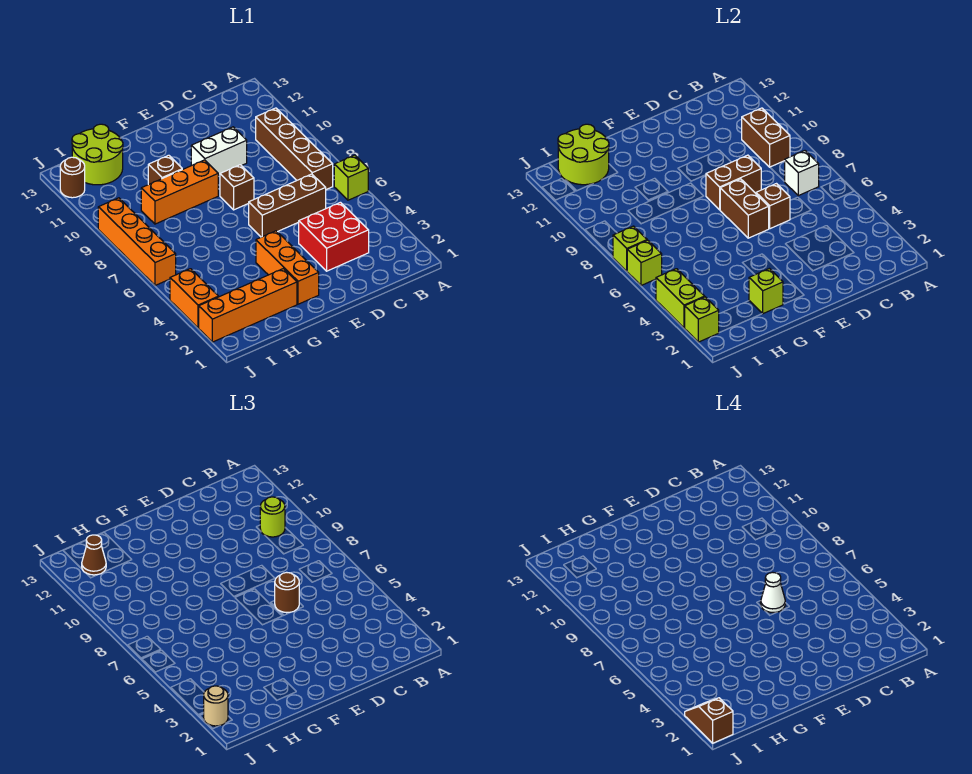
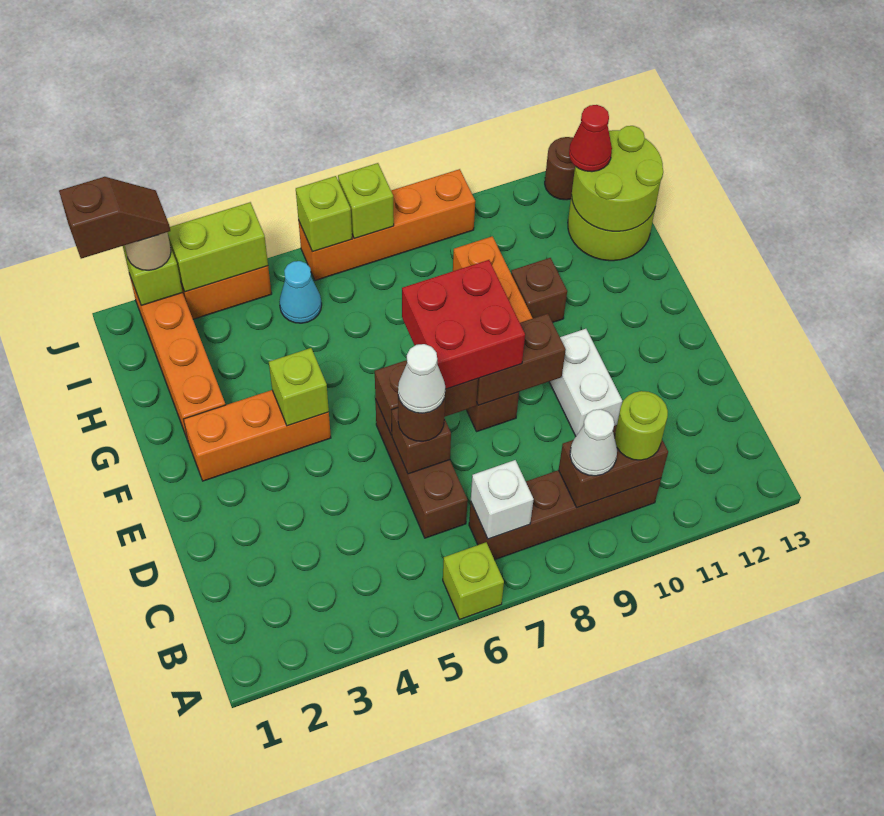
none -> white 1x1 cone [570,409,617,476]
red 2x2 brick [299,202,369,271] -> red 2x2 brick moved to [402,260,525,389]
brown 1x2 brick [706,155,761,210] -> brown 1x2 brick turned to [476,314,566,405]
lime 1x1 brick [749,269,783,314] -> lime 1x1 brick moved to [269,348,329,426]
none -> cyan 1x1 cone [279,261,322,323]
brown 1x1 cone [82,535,106,575] -> red 1x1 cone [569,105,612,172]

